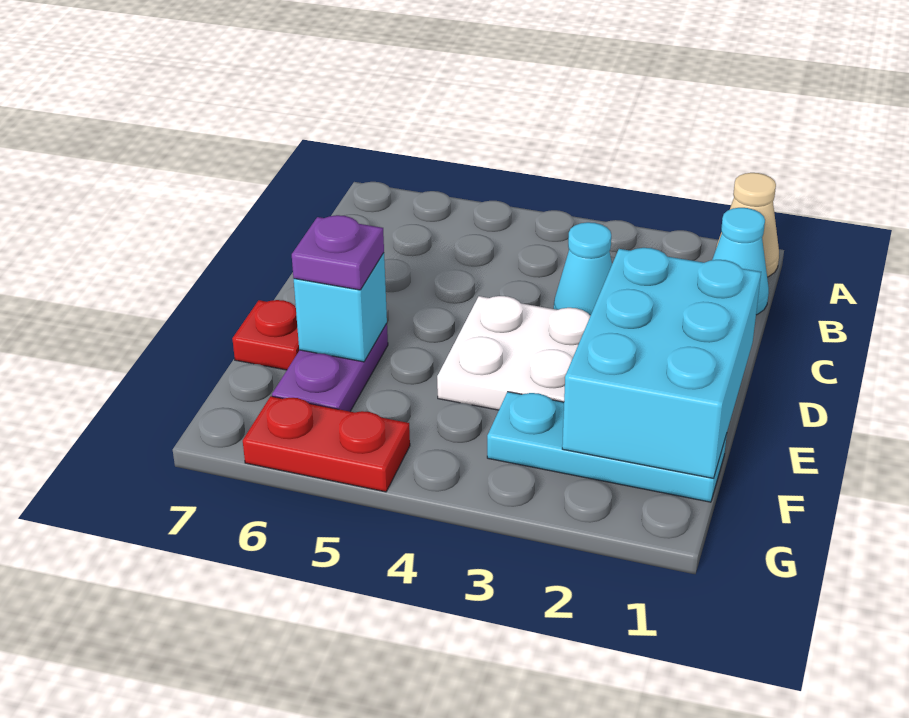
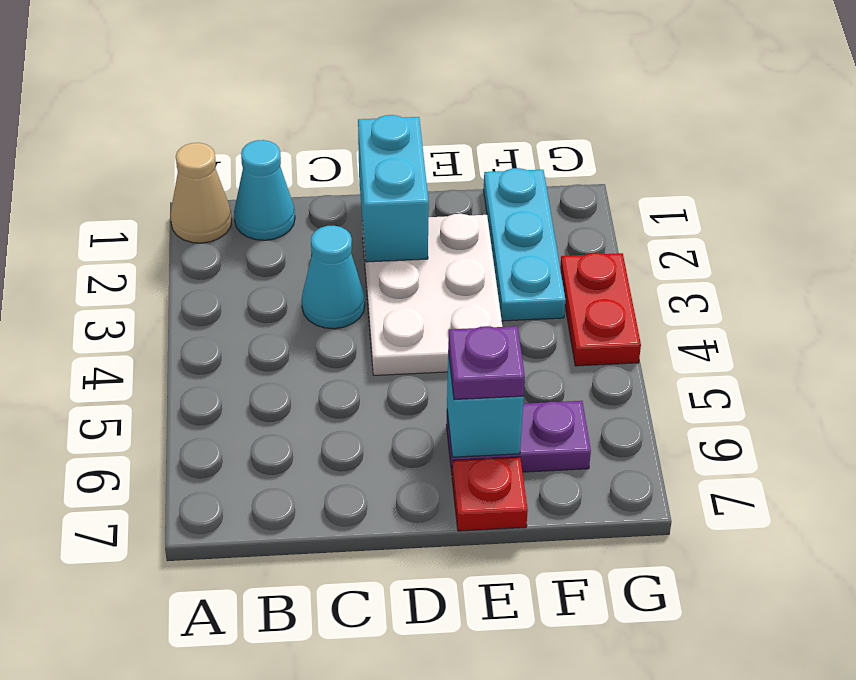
cyan 2x3 brick [562,248,761,478] -> cyan 1x2 brick [358,115,429,262]
red 1x2 plate [243,396,410,492] -> red 1x2 plate moved to [560,253,641,366]

